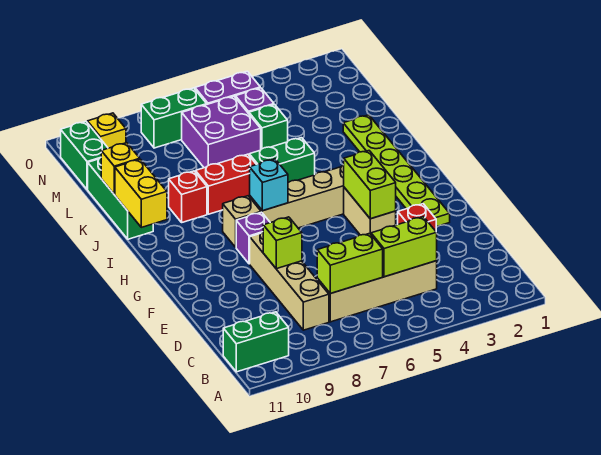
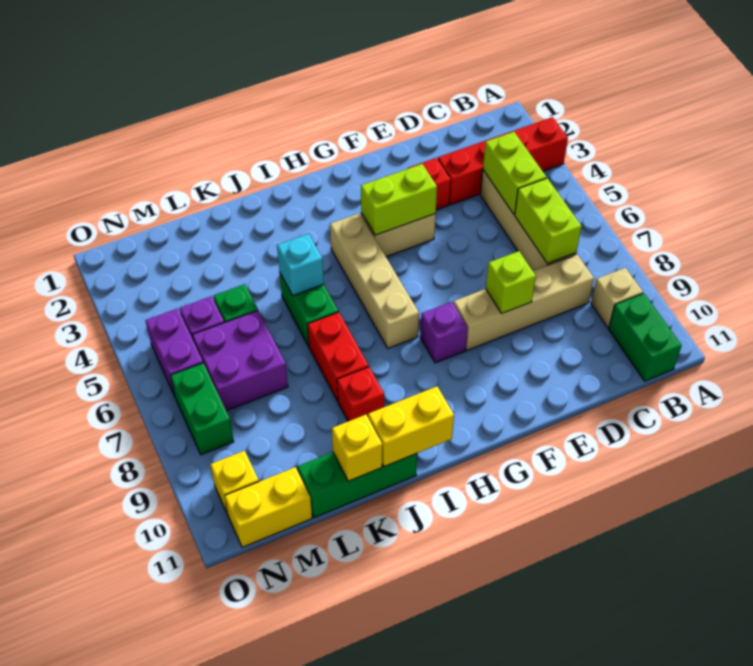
none -> red 1x4 brick [438,117,568,205]
lime 1x6 plate [343,115,450,227] -> none
cyan 1x1 brick [250,159,288,211] -> cyan 1x1 brick moved to [277,234,324,295]
tan 1x1 brick [223,196,261,247] -> tan 1x1 brick moved to [591,268,643,328]
green 1x2 brick [61,122,108,190] -> yellow 1x2 brick [225,467,312,547]

